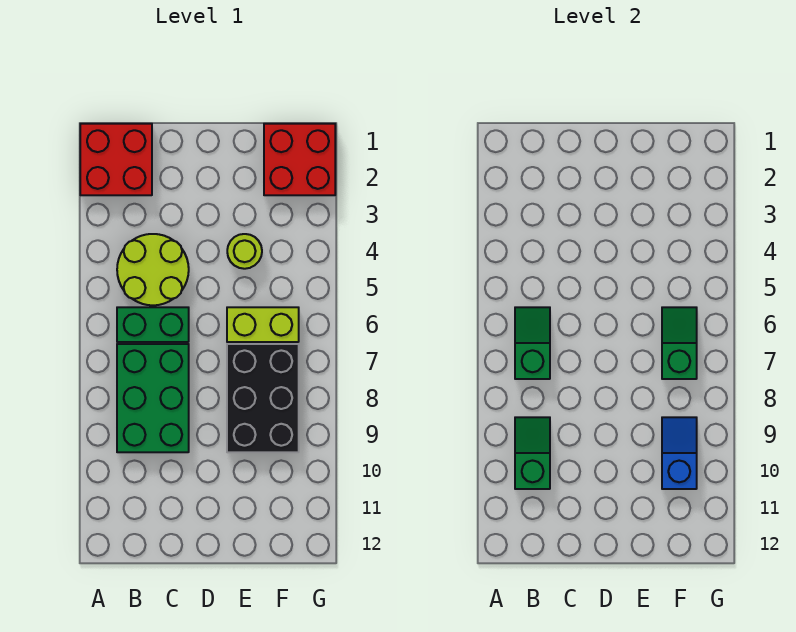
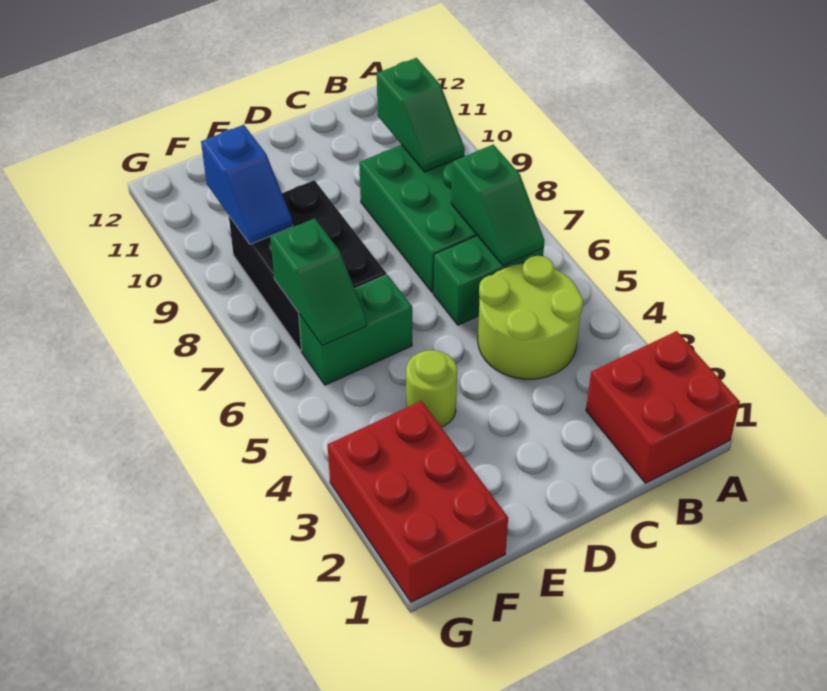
lime 1x2 brick [227,307,299,342] -> green 1x2 brick [299,275,412,385]
red 2x2 brick [264,124,335,195] -> red 2x3 brick [328,401,508,602]

